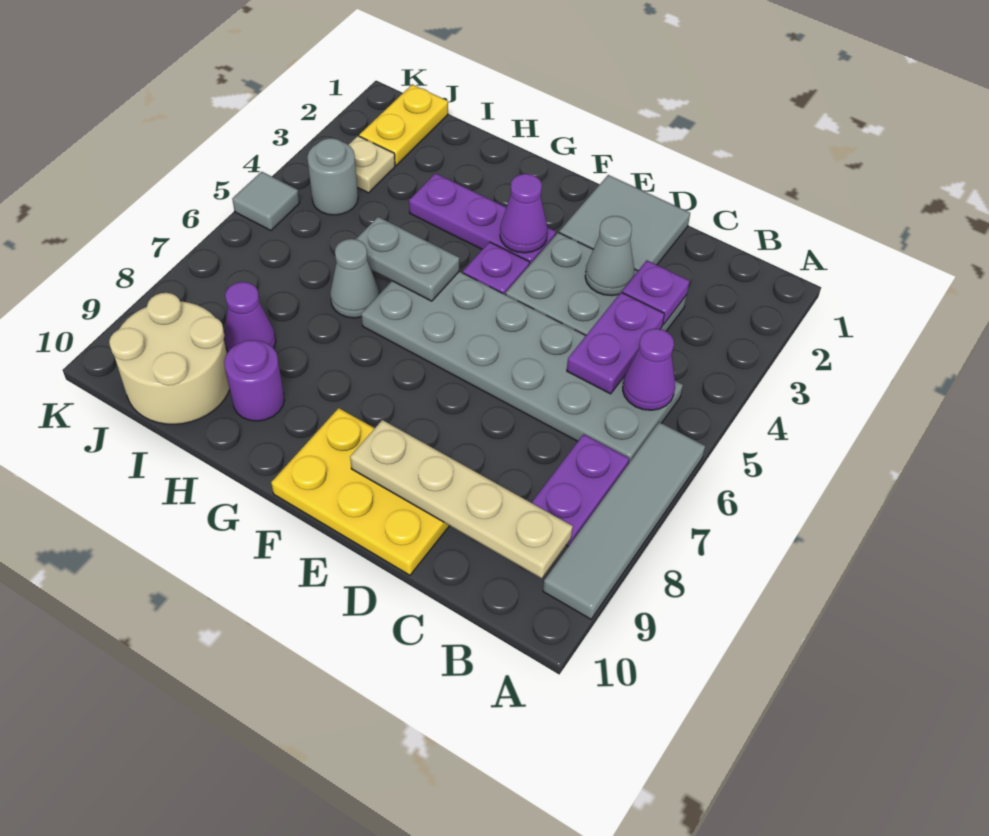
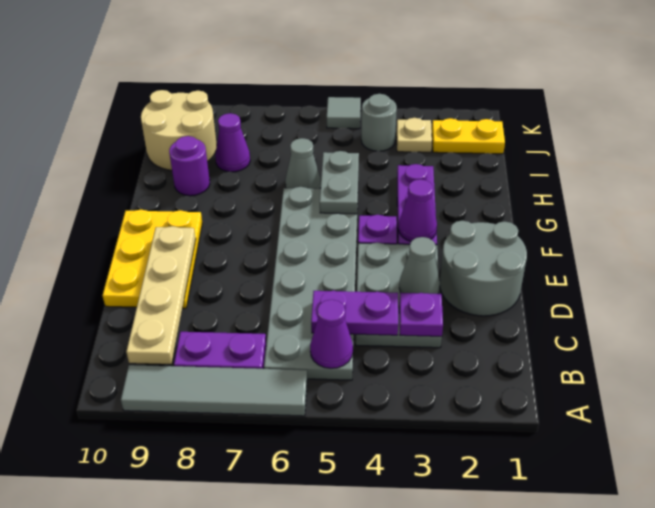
grey 2x2 tile [559,175,690,271] -> grey 2x2 round brick [440,220,527,316]

